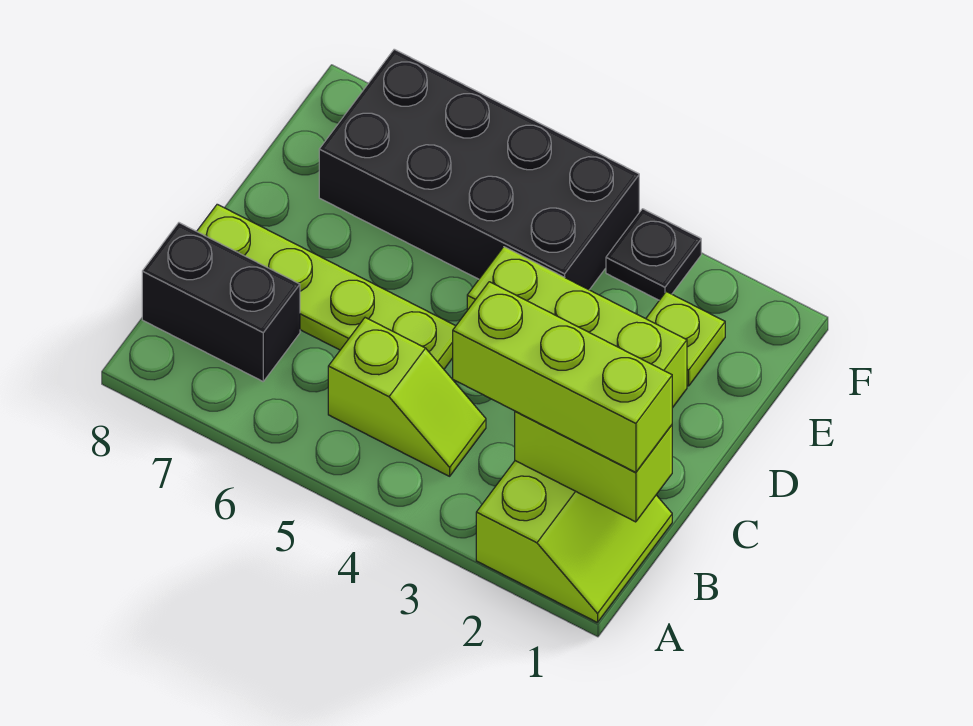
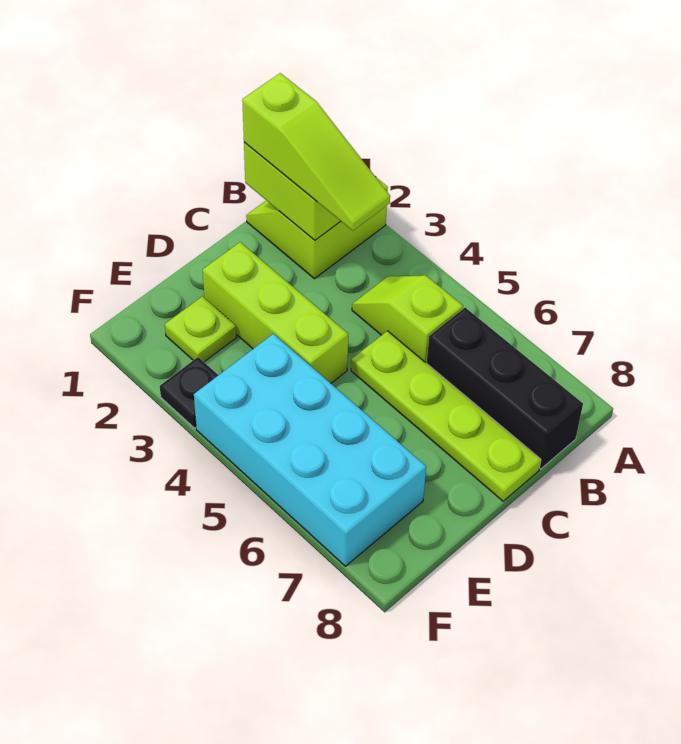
lime 1x3 brick [453,282,672,472] -> lime 1x3 slope [242,73,390,231]
black 1x2 brick [142,223,300,381] -> black 1x3 brick [427,308,583,469]
black 2x4 brick [319,49,639,290] -> cyan 2x4 brick [194,334,426,566]

